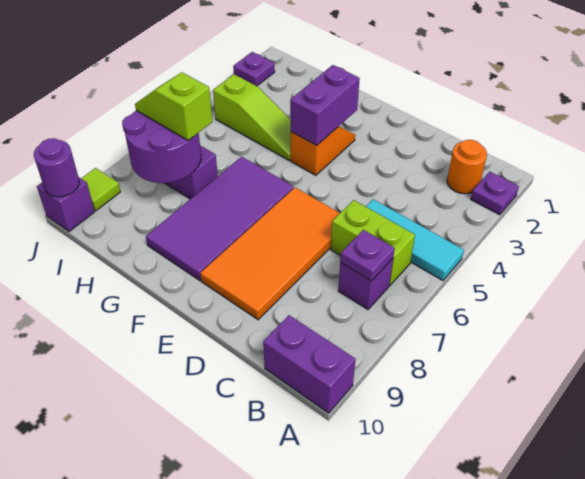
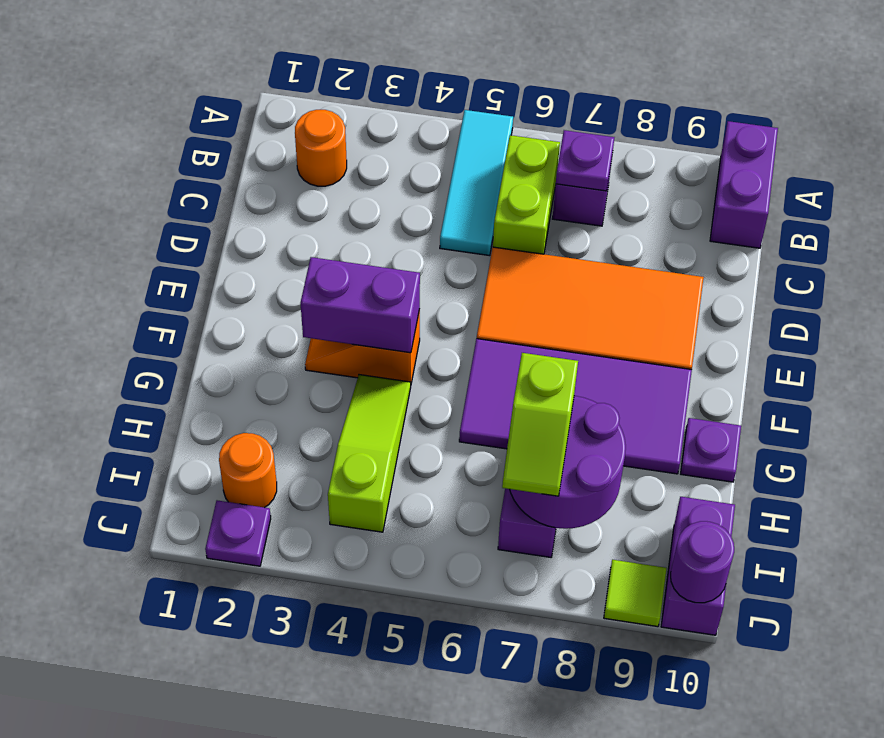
purple 1x1 plate [471,172,519,215] -> purple 1x1 plate moved to [681,418,741,482]
none -> orange 1x1 round brick [219,433,277,508]
purple 1x1 brick [37,178,95,232] -> purple 1x2 brick [661,497,735,635]

